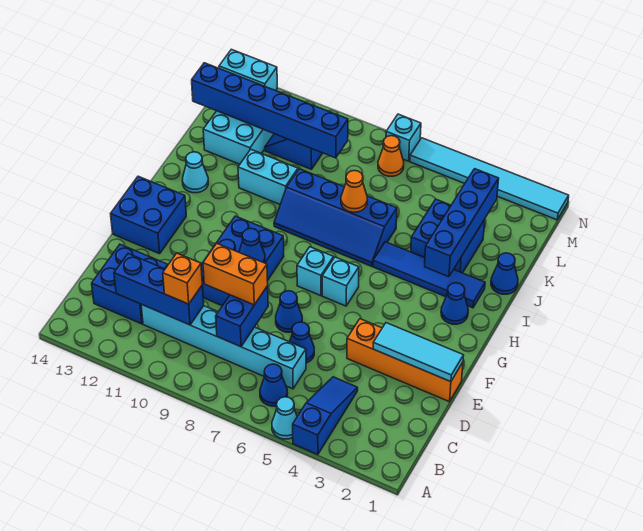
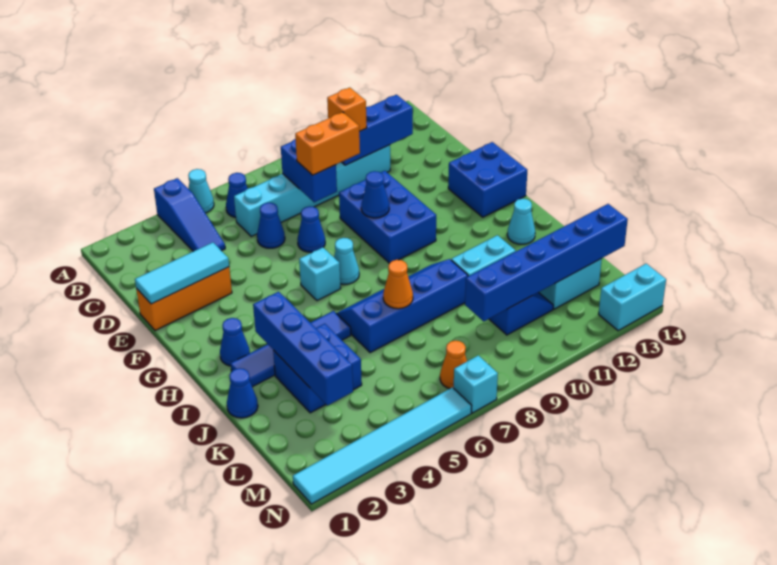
blue 2x2 brick [92,244,168,324] -> none
orange 1x4 brick [347,319,463,402] -> orange 1x3 brick [136,267,232,331]
cyan 1x1 brick [297,247,334,296] -> cyan 1x1 cone [334,238,359,284]

